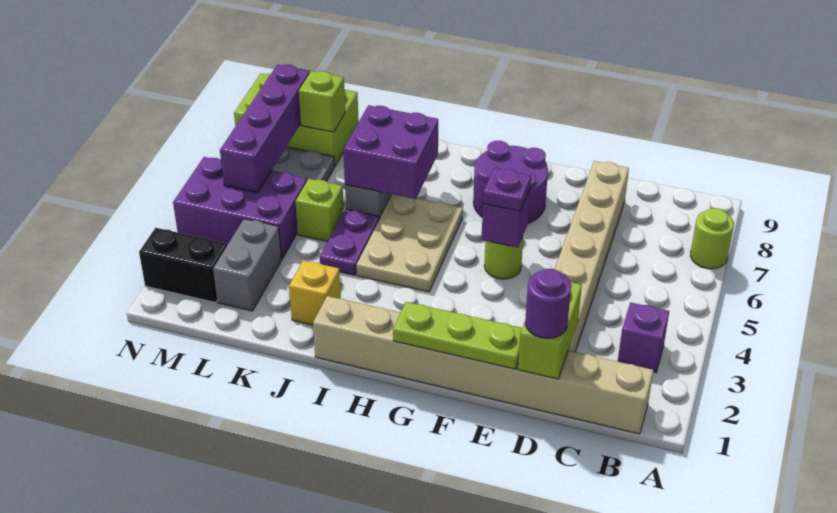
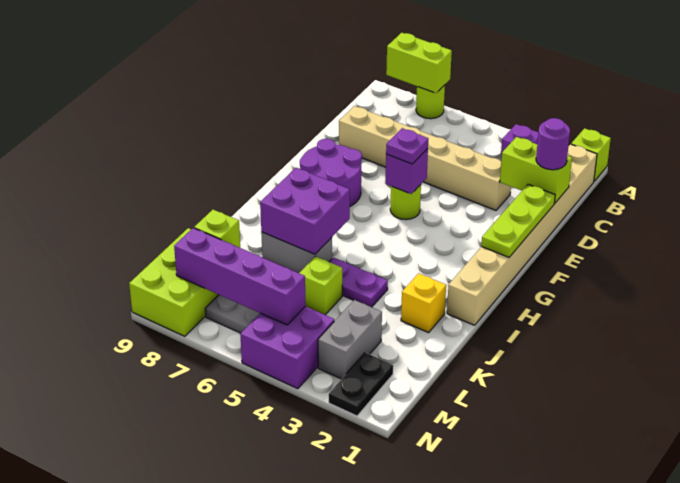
none -> lime 1x1 brick [571,128,611,181]
none -> lime 1x2 brick [386,33,452,93]
tan 2x3 plate [356,194,463,292] -> none
grey 1x2 brick [213,219,282,311] -> grey 1x2 brick turned to [318,300,382,379]
purple 2x3 brick [173,157,307,259] -> purple 2x2 brick [240,306,334,389]
black 1x2 brick [139,228,227,302] -> black 1x2 plate [329,353,393,416]

